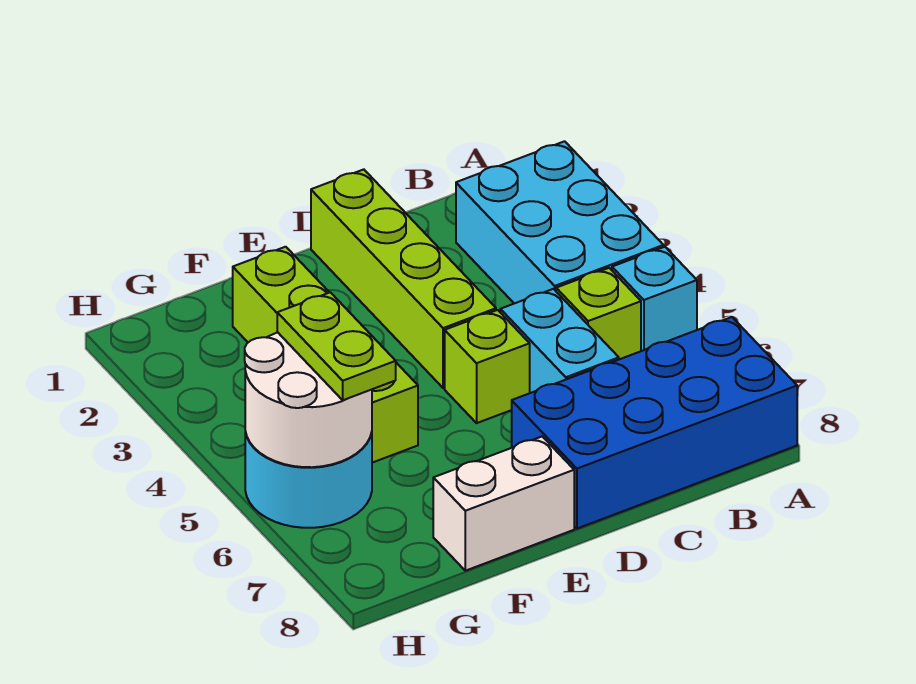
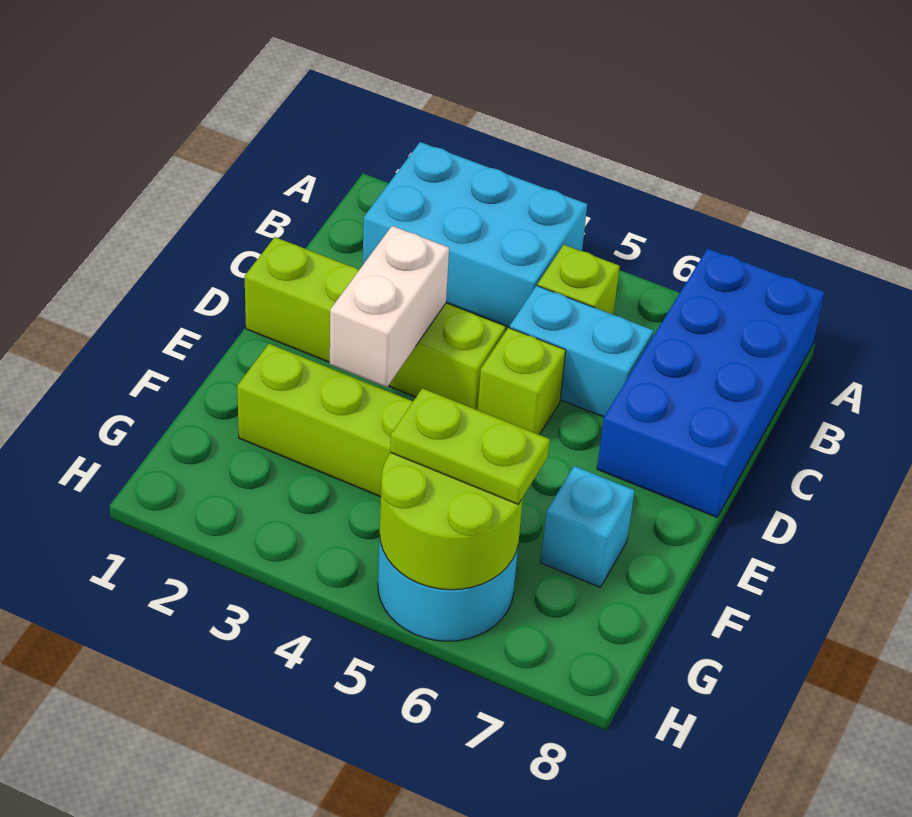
cyan 1x1 brick [612,247,697,351] -> cyan 1x1 brick moved to [541,466,635,587]
white 1x2 brick [433,437,574,571] -> white 1x2 brick moved to [330,226,449,387]
white 2x2 round brick [245,333,372,467] -> lime 2x2 round brick [380,453,523,590]

